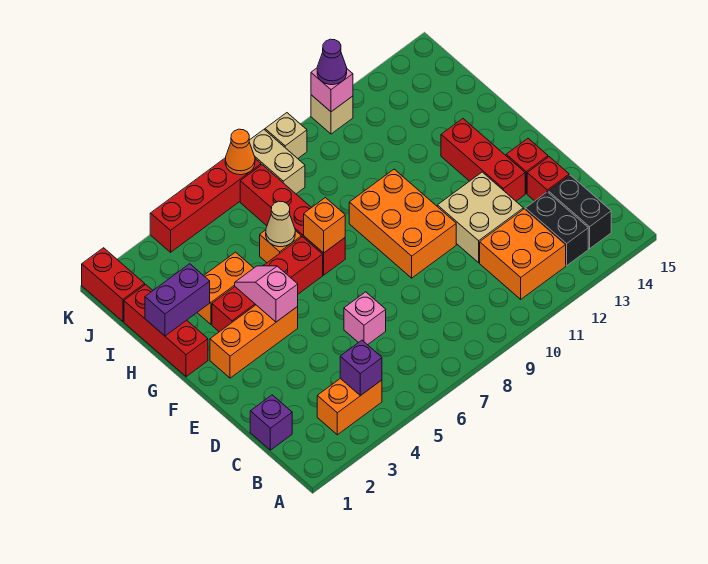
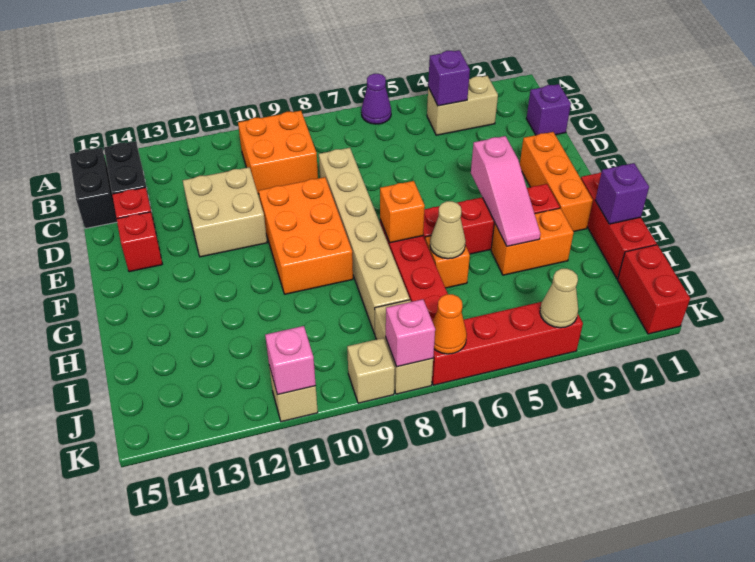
orange 1x2 brick [317,378,382,435] -> tan 1x2 brick [427,76,498,135]
orange 2x2 brick [480,209,566,299] -> orange 2x2 brick moved to [238,111,318,194]
black 1x2 brick [525,192,588,265] -> black 1x2 brick moved to [69,148,117,229]
pink 1x1 brick [344,292,386,345] -> pink 1x1 brick moved to [386,299,435,367]
none -> tan 1x6 brick [319,148,410,334]
red 1x3 brick [441,119,525,201] -> none
orange 1x3 brick [210,305,298,378] -> orange 1x3 brick turned to [520,132,593,232]
pink 1x2 slope [235,266,298,322] -> pink 1x3 slope [471,136,540,246]
purple 1x2 brick [145,264,210,336] -> purple 1x1 brick [595,163,649,224]
none -> tan 1x1 cone [540,269,578,328]
purple 1x1 cone [317,39,347,85] -> purple 1x1 cone moved to [361,74,391,124]

